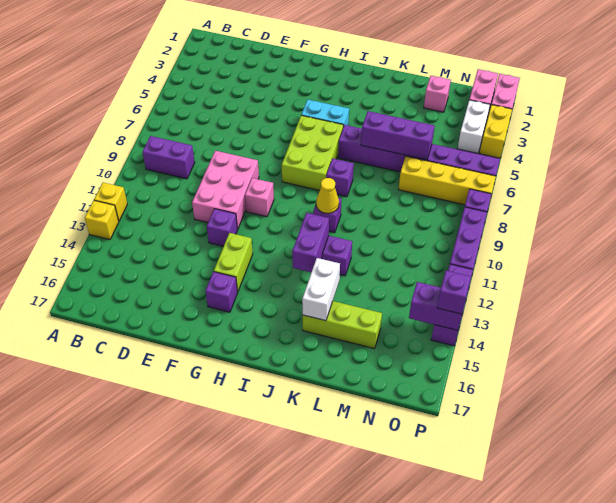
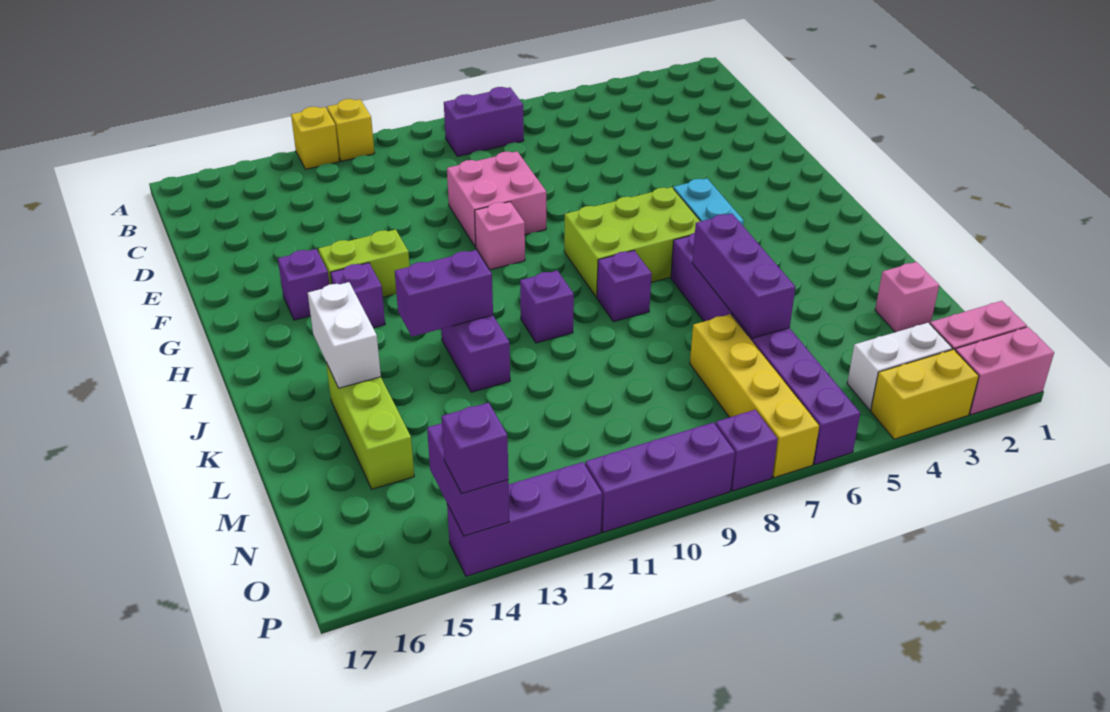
purple 1x2 brick [142,136,195,179] -> purple 1x2 brick turned to [444,87,524,156]
pink 2x3 brick [192,151,259,229] -> pink 2x2 brick [447,152,546,247]
purple 1x1 brick [207,209,238,246] -> purple 1x1 brick moved to [331,263,385,328]
yellow 1x1 cone [316,178,339,213] -> none
white 1x2 brick [302,258,340,321] -> white 1x2 brick turned to [308,282,381,388]

